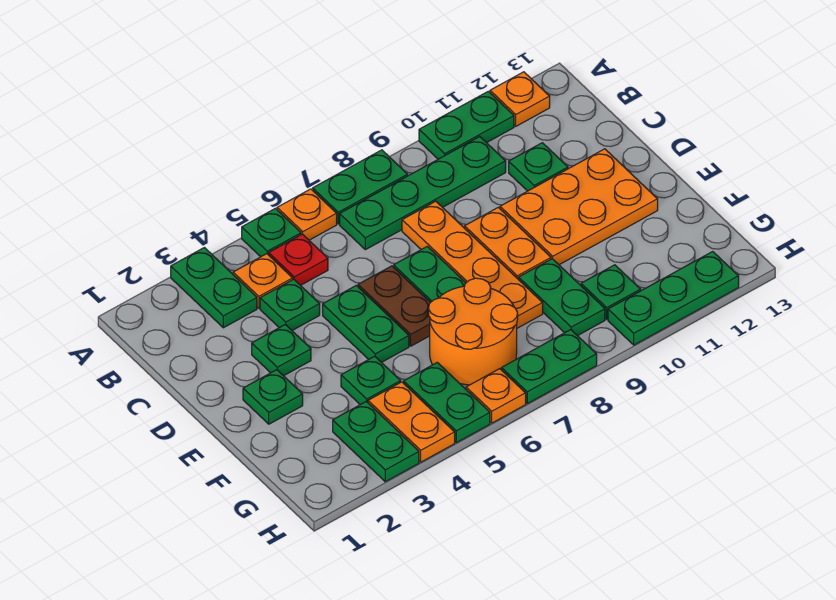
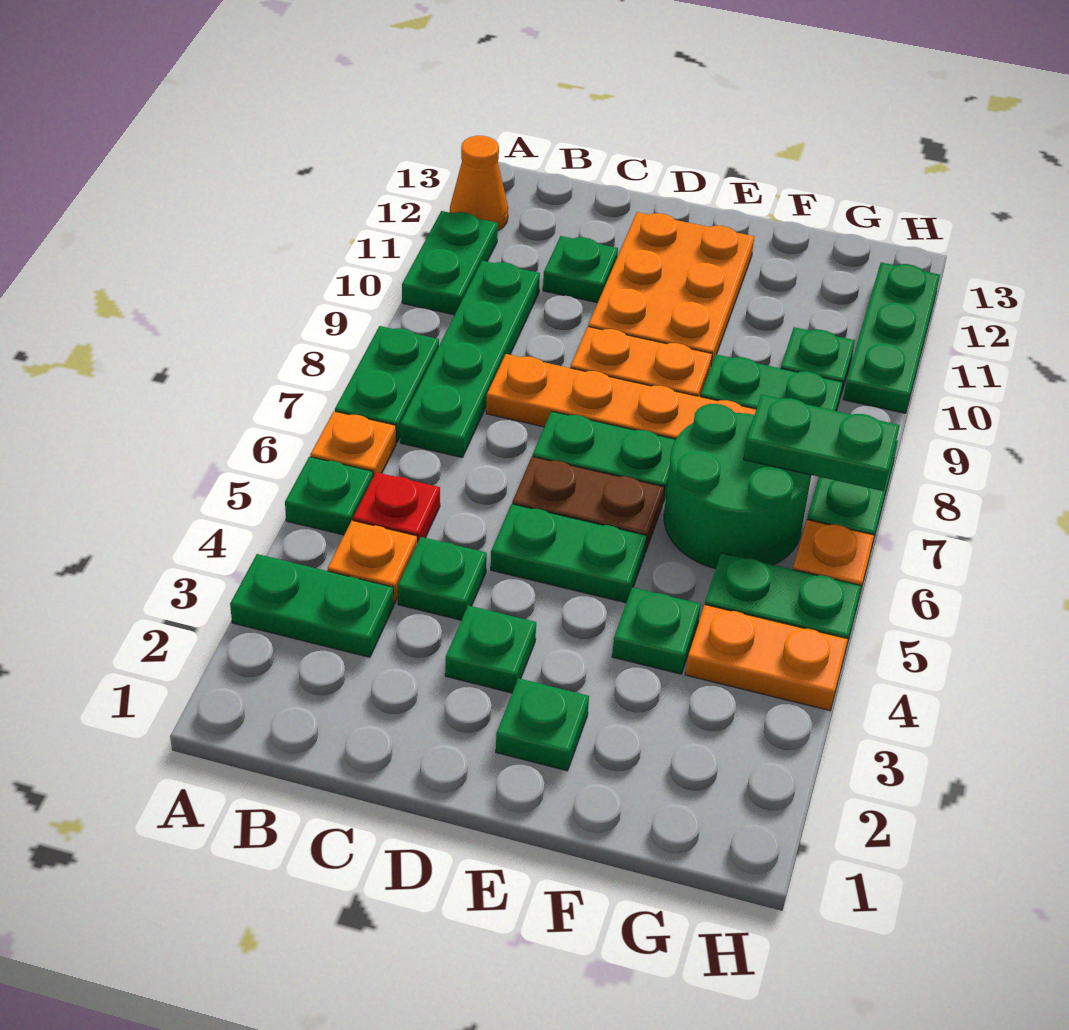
orange 1x1 plate [490,72,550,126] -> orange 1x1 cone [450,136,508,231]
orange 2x2 round brick [429,278,518,385] -> green 2x2 round brick [664,404,811,569]
green 1x2 plate [333,401,419,482] -> green 1x2 plate moved to [744,395,900,491]

